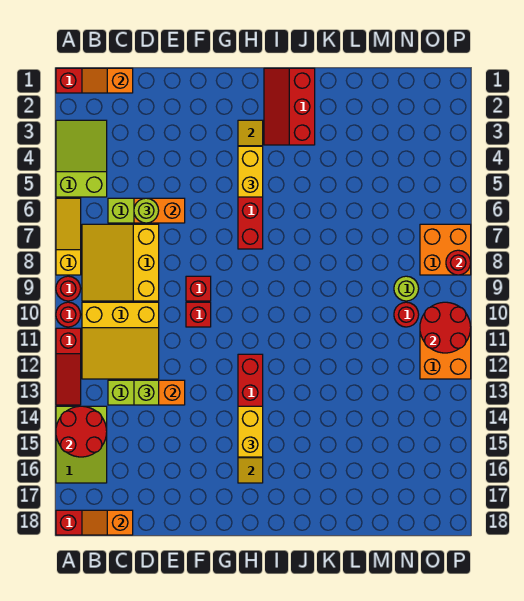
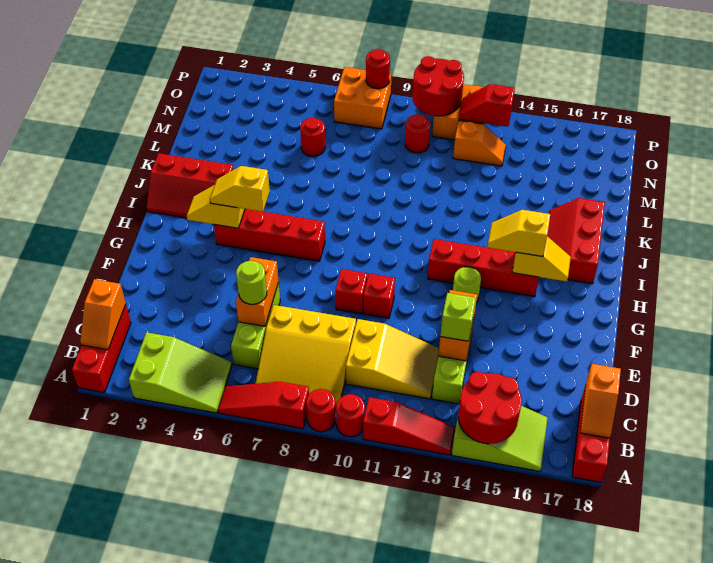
lime 2x3 slope [56,120,107,197] -> lime 2x3 slope turned to [129,332,232,413]
yellow 1x3 slope [56,198,81,275] -> red 1x3 slope [218,382,309,429]
yellow 3x3 slope [82,302,159,379] -> yellow 2x3 slope [346,319,439,399]
yellow 1x2 brick [238,146,263,197] -> yellow 1x2 slope [210,166,270,212]
yellow 1x2 brick [238,406,263,457] -> yellow 1x2 slope [487,210,550,257]
none -> red 2x3 slope [547,198,605,284]
none -> red 1x1 round brick [300,118,325,156]
lime 1x1 round brick [394,276,419,301] -> lime 1x1 round brick moved to [453,267,481,303]
none -> orange 1x2 slope [453,121,506,166]
none -> red 1x2 slope [459,84,515,127]

